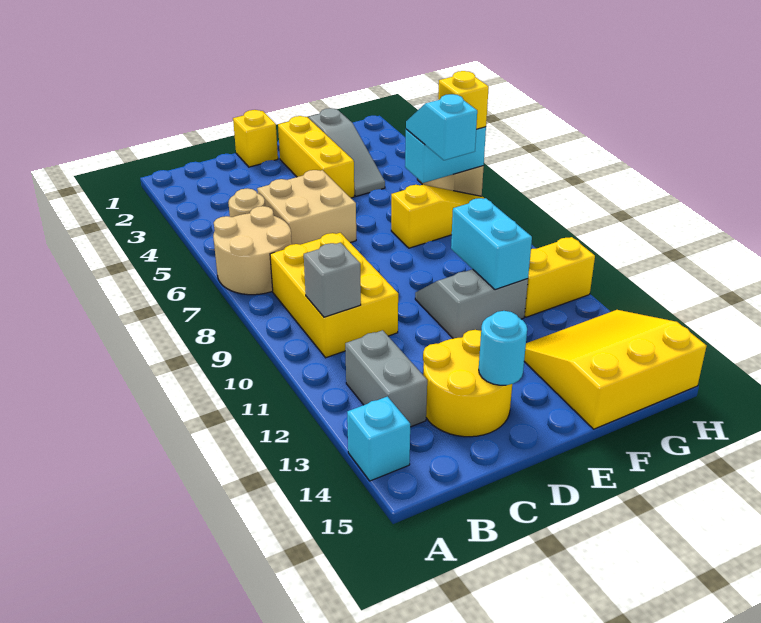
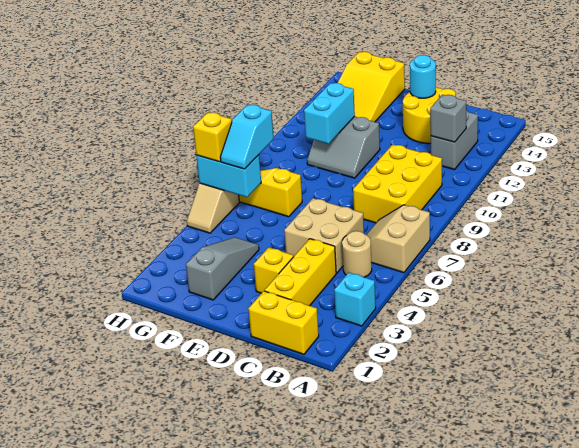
tan 2x2 round brick [213,206,292,295] -> tan 2x2 slope [367,205,430,273]
cyan 1x1 brick [347,397,410,481] -> cyan 1x1 brick moved to [334,273,376,326]
grey 1x1 brick [304,243,361,317] -> grey 1x1 brick moved to [430,95,466,142]
yellow 1x1 brick [233,110,278,167] -> yellow 1x1 brick moved to [254,247,294,293]
yellow 1x3 brick [278,116,354,198] -> yellow 1x3 brick moved to [264,239,336,306]
yellow 3x3 slope [524,310,706,429] -> yellow 2x3 slope [338,52,405,122]
yellow 1x2 brick [524,237,595,317] -> yellow 1x2 brick moved to [248,291,319,354]

